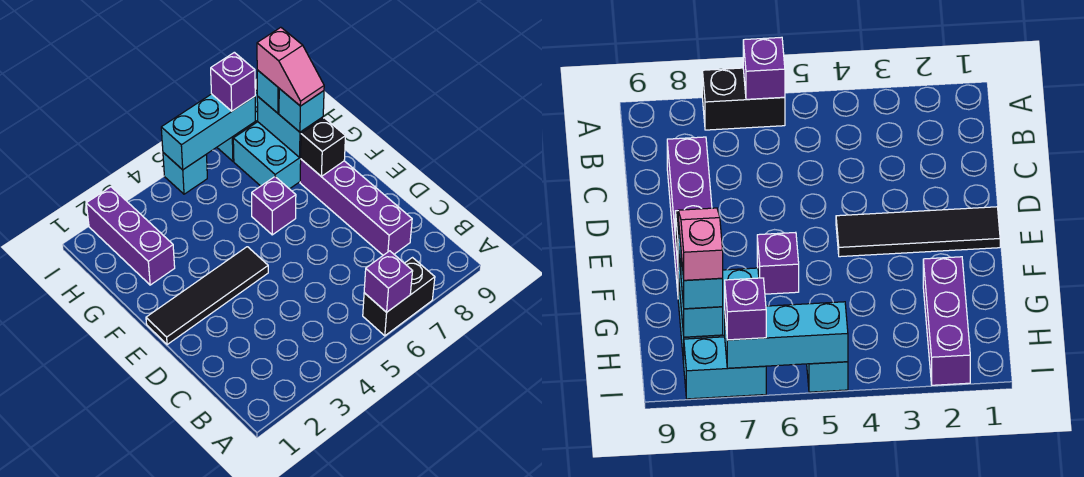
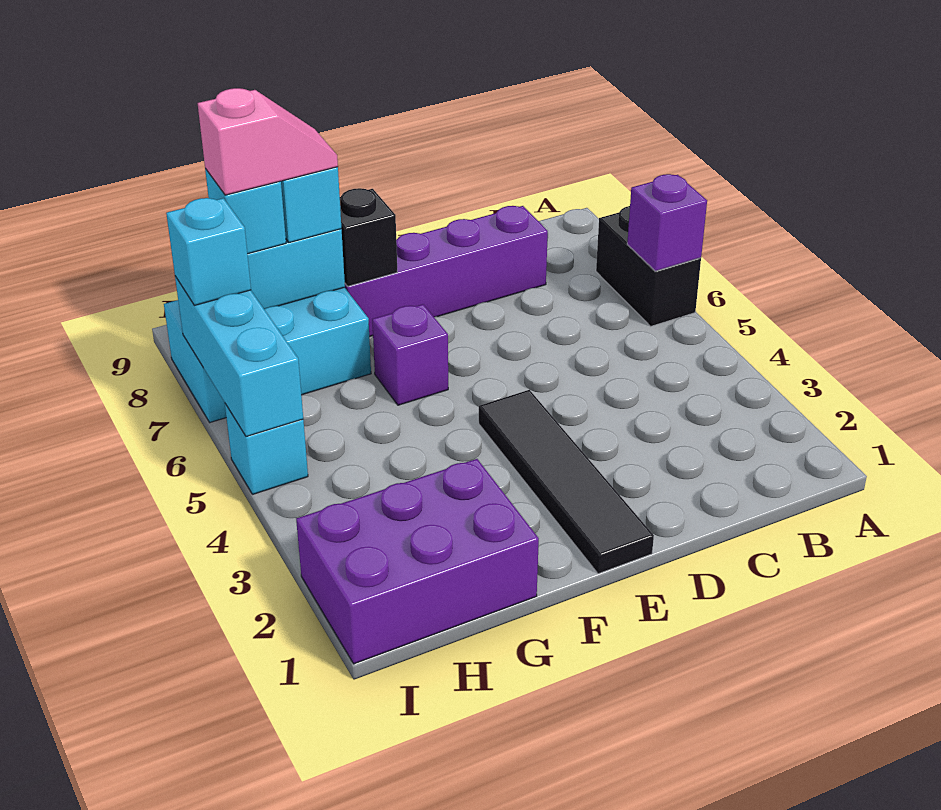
purple 1x3 brick [86,187,175,285] -> purple 2x3 brick [296,459,539,664]
purple 1x1 brick [211,52,255,111] -> cyan 1x1 brick [166,198,251,306]

